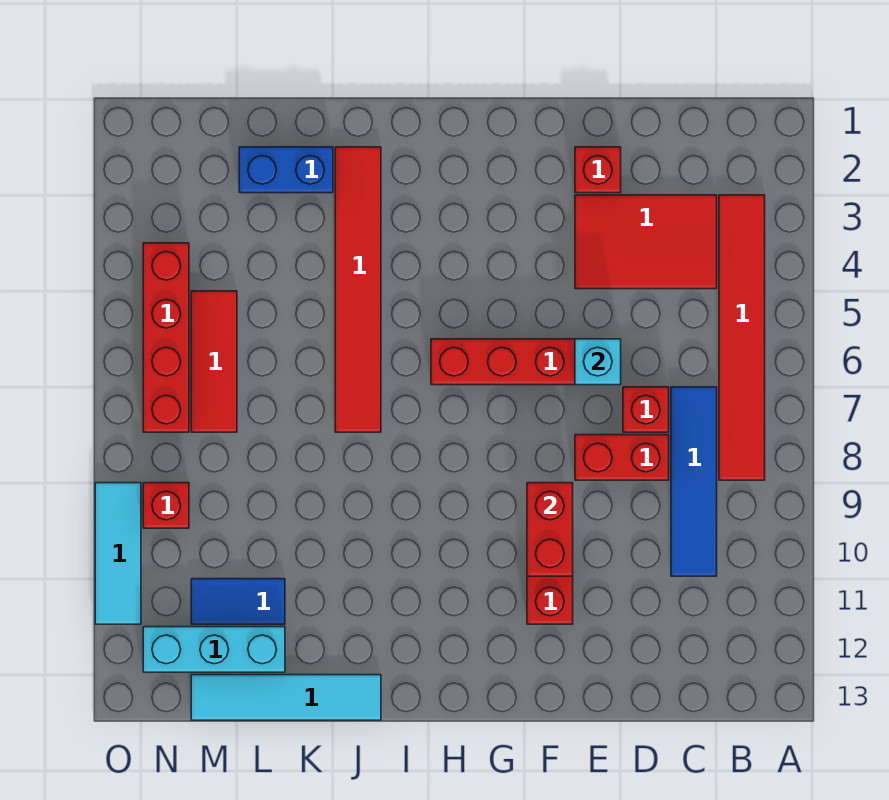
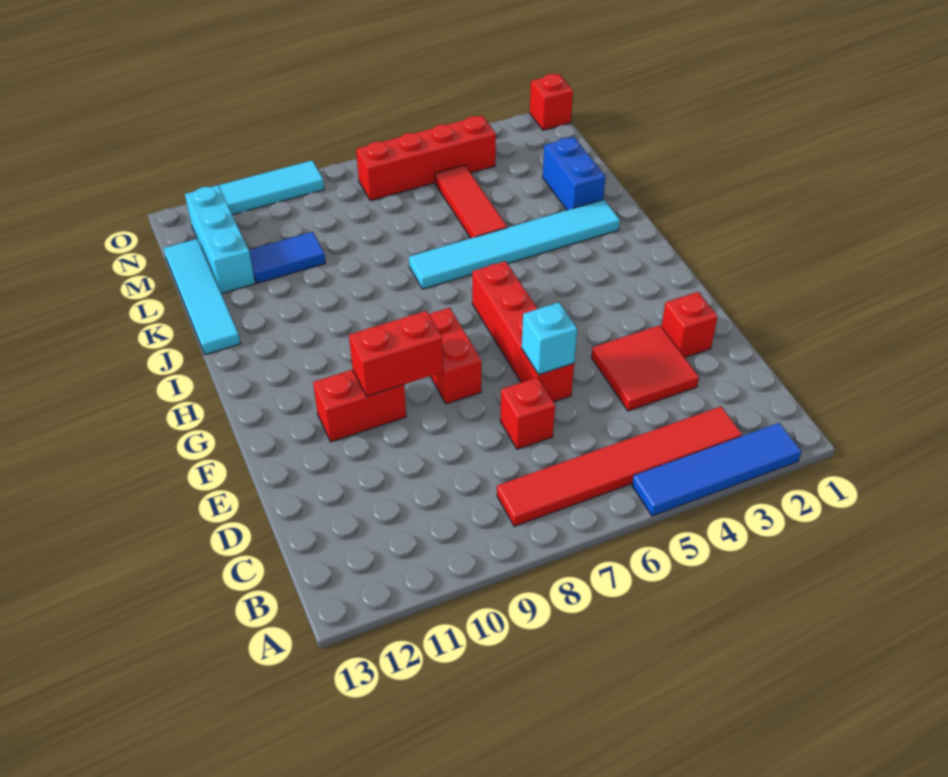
red 2x3 tile [575,195,717,289] -> red 2x2 tile [591,325,699,411]
blue 1x4 tile [671,387,717,576] -> blue 1x4 tile moved to [632,423,801,516]
red 1x2 brick [575,435,669,480] -> red 1x2 brick moved to [429,308,481,404]
red 1x6 tile [335,147,381,432] -> cyan 1x6 tile [409,199,620,289]
blue 1x2 tile [191,579,285,624] -> blue 1x2 tile turned to [249,232,326,283]
red 1x3 tile [191,291,237,432] -> red 1x3 tile turned to [435,165,507,238]
red 1x1 brick [143,483,189,528] -> red 1x1 brick moved to [530,74,573,130]

